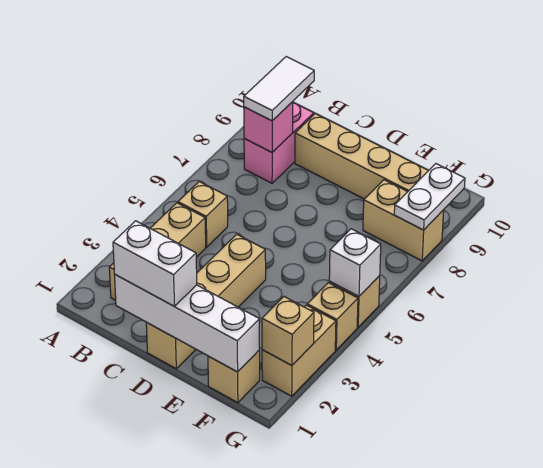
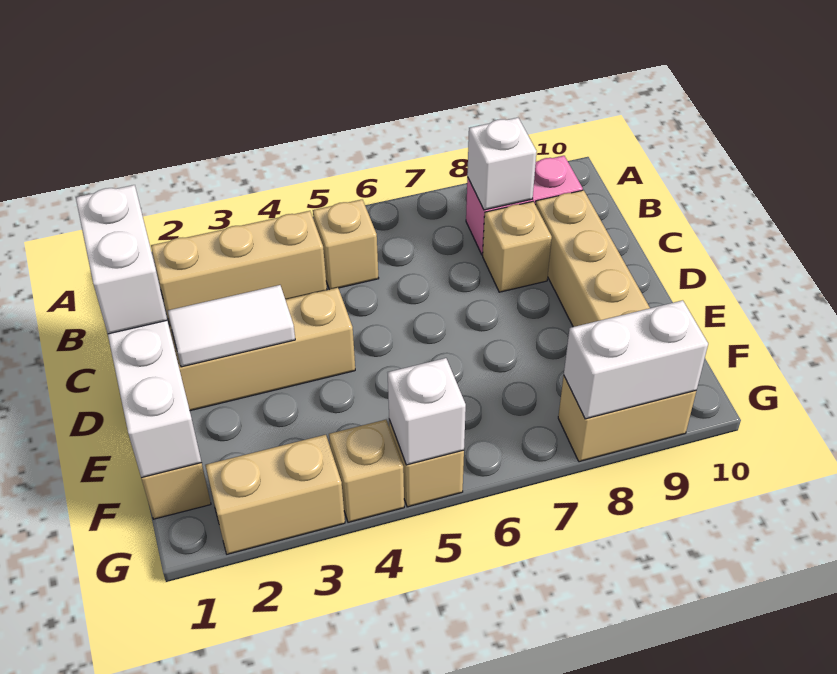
pink 1x1 brick [244,102,293,152] -> white 1x1 brick [467,118,537,210]
white 1x2 tile [244,57,314,121] -> white 1x2 tile moved to [168,285,295,367]
tan 1x2 brick [363,180,444,261] -> tan 1x2 brick turned to [558,376,696,462]
tan 1x1 brick [262,297,314,366] -> tan 1x1 brick moved to [483,202,552,292]
white 1x2 plate [394,164,465,230] -> white 1x2 brick [564,300,708,419]

